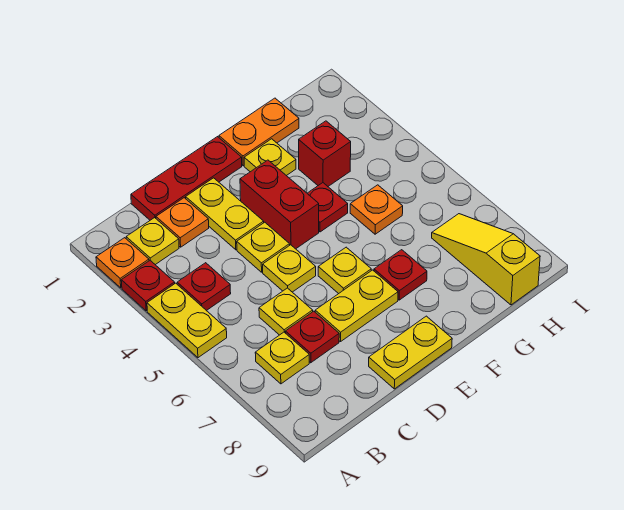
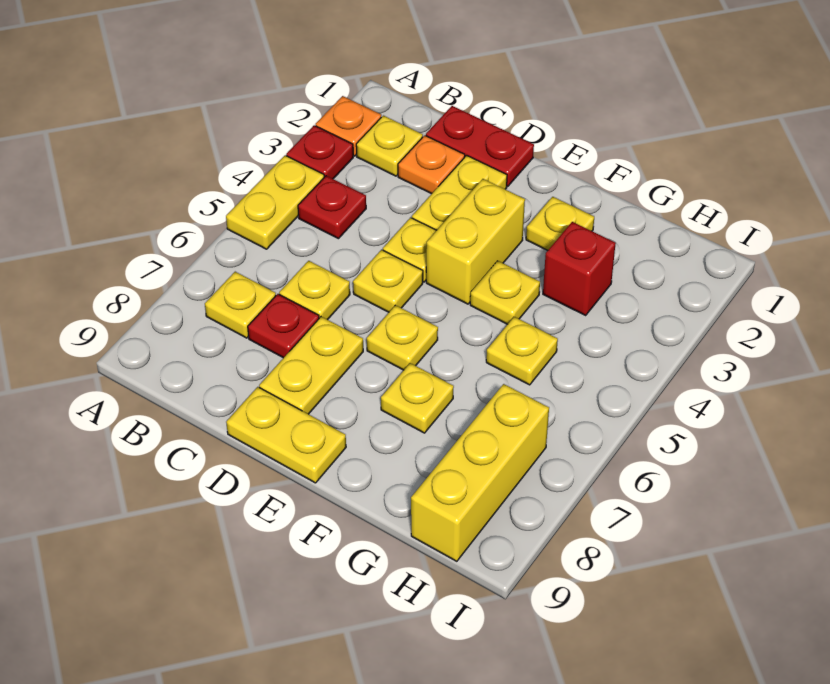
red 1x3 plate [131,137,242,220] -> red 1x2 plate [426,106,534,187]
yellow 1x2 plate [315,270,398,342] -> yellow 1x2 plate turned to [259,317,363,414]
red 1x2 brick [240,160,319,249] -> yellow 1x2 brick [426,179,525,304]
orange 1x2 plate [219,98,299,166] -> none
red 1x1 plate [307,183,348,232] -> yellow 1x1 plate [470,261,540,324]
red 1x1 plate [374,250,427,300] -> yellow 1x1 plate [381,363,454,433]
orange 1x1 plate [350,185,403,234] -> yellow 1x1 plate [486,317,558,385]
yellow 1x3 slope [432,214,540,305] -> yellow 1x3 brick [411,384,549,561]

